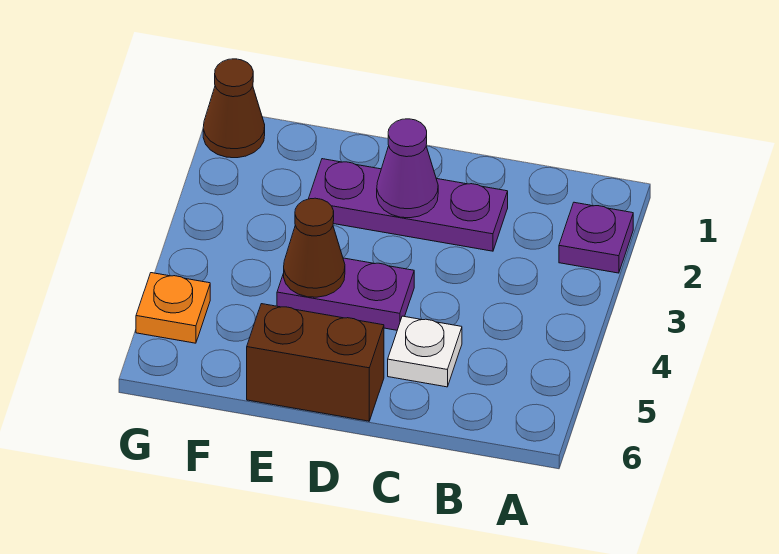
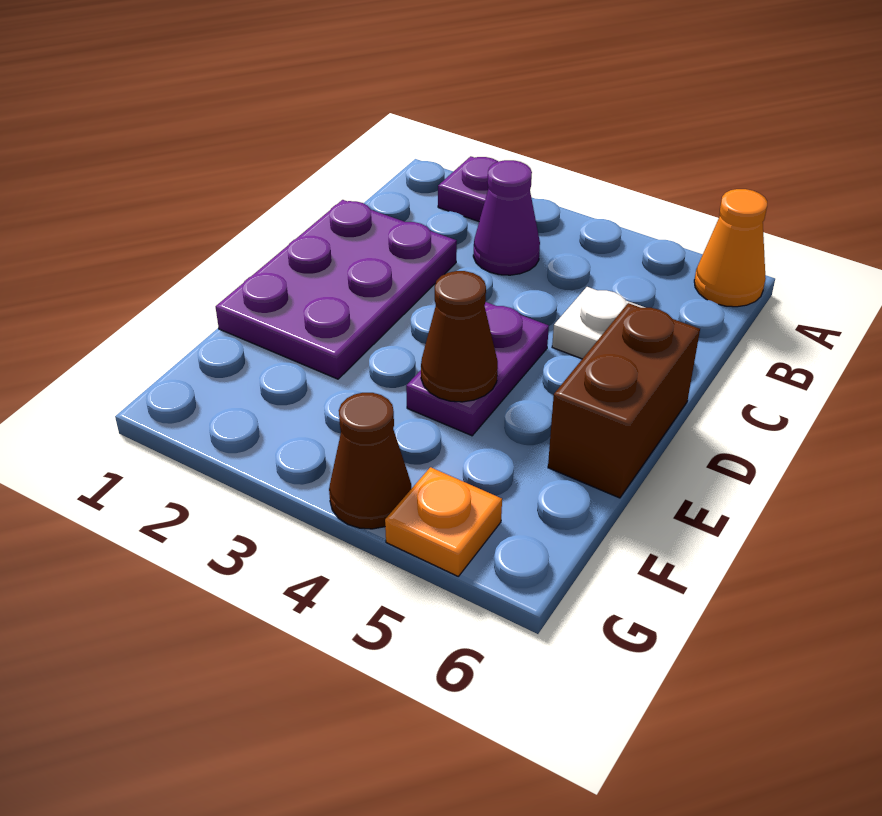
none -> orange 1x1 cone [694,189,767,307]
purple 1x3 plate [309,159,508,251] -> purple 2x3 plate [216,200,457,379]
purple 1x1 cone [377,119,438,218] -> purple 1x1 cone moved to [473,160,540,275]
brown 1x1 cone [203,59,265,158] -> brown 1x1 cone moved to [329,393,411,529]

